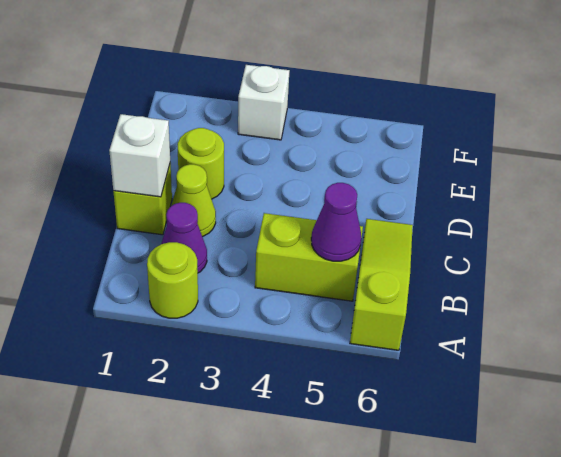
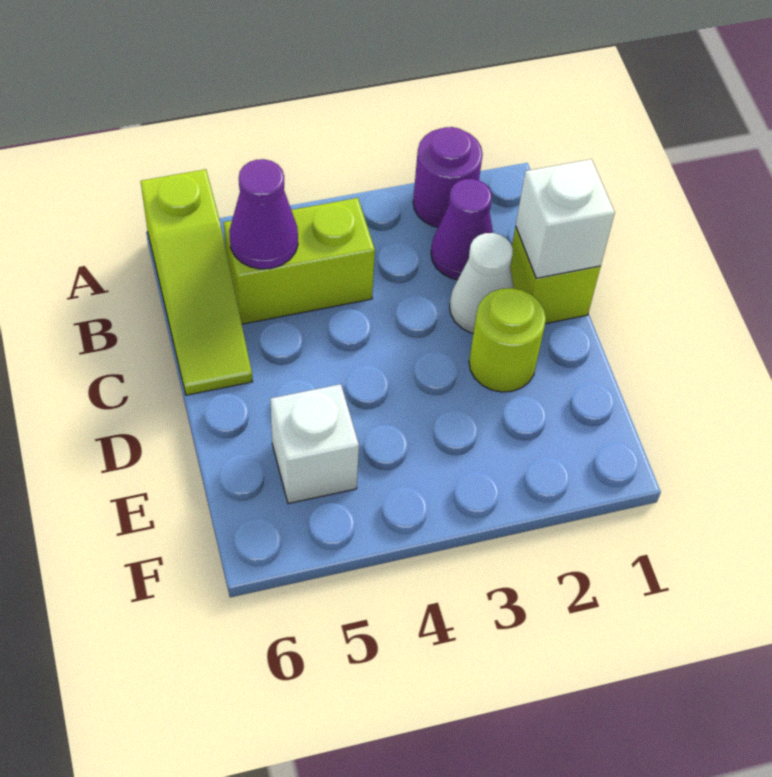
lime 1x1 round brick [147,242,198,318] -> purple 1x1 round brick [413,127,483,227]
lime 1x1 cone [171,164,216,237] -> white 1x1 cone [450,233,514,333]
white 1x1 brick [238,65,290,140] -> white 1x1 brick moved to [270,384,359,504]

